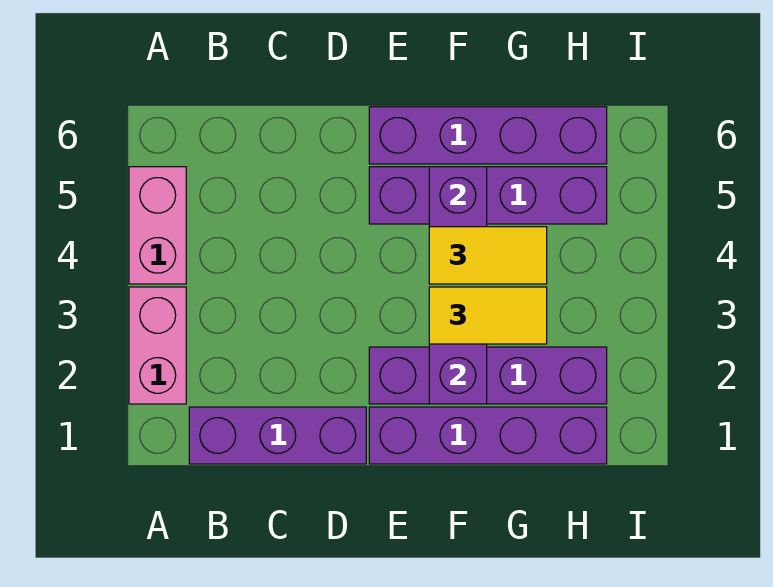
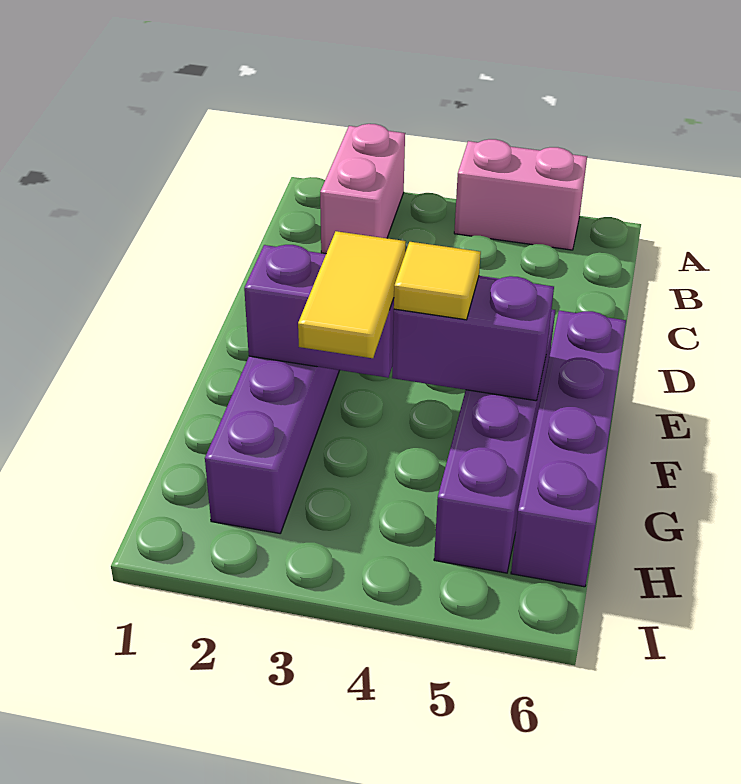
pink 1x2 brick [129,287,186,404] -> pink 1x2 brick turned to [320,124,405,254]
purple 1x3 brick [189,407,366,464] -> none
purple 1x4 brick [369,407,607,464] -> none
yellow 1x2 tile [429,227,547,284] -> yellow 1x1 tile [394,242,481,320]

